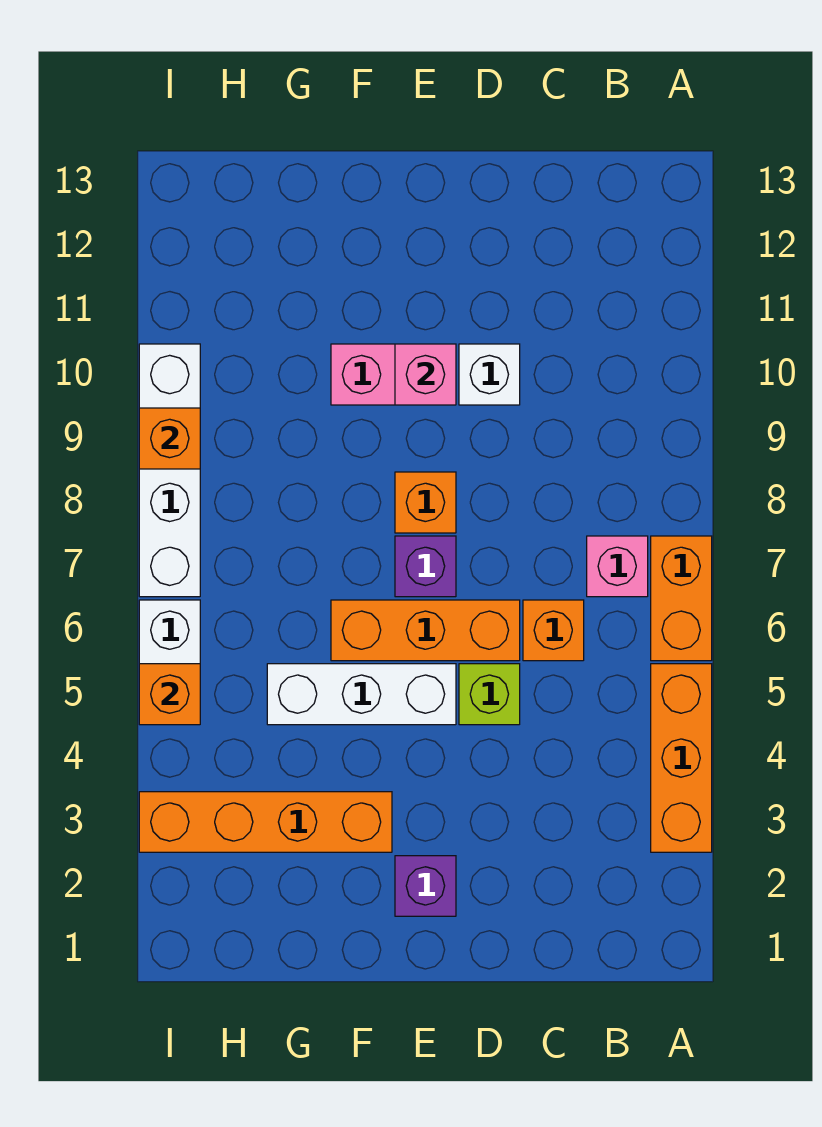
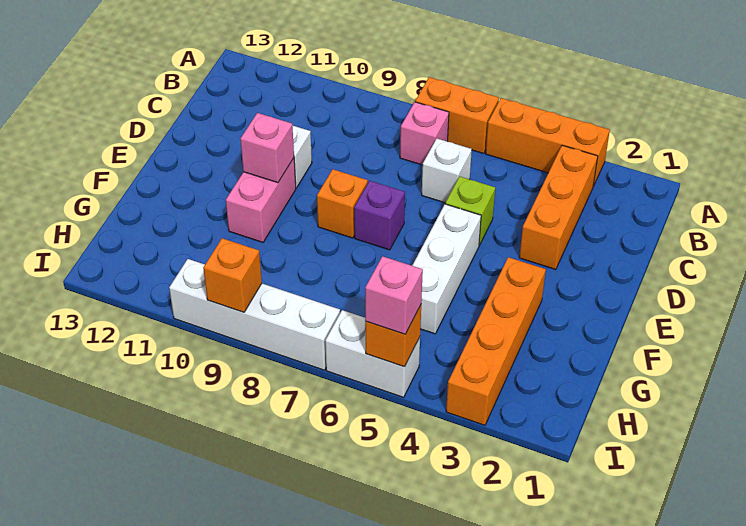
orange 1x1 brick [523,600,584,661] -> white 1x1 brick [422,139,472,203]
orange 1x3 brick [331,600,520,661] -> orange 1x3 brick moved to [519,145,598,270]
purple 1x1 brick [395,856,456,916] -> none
none -> pink 1x1 brick [365,256,423,334]

